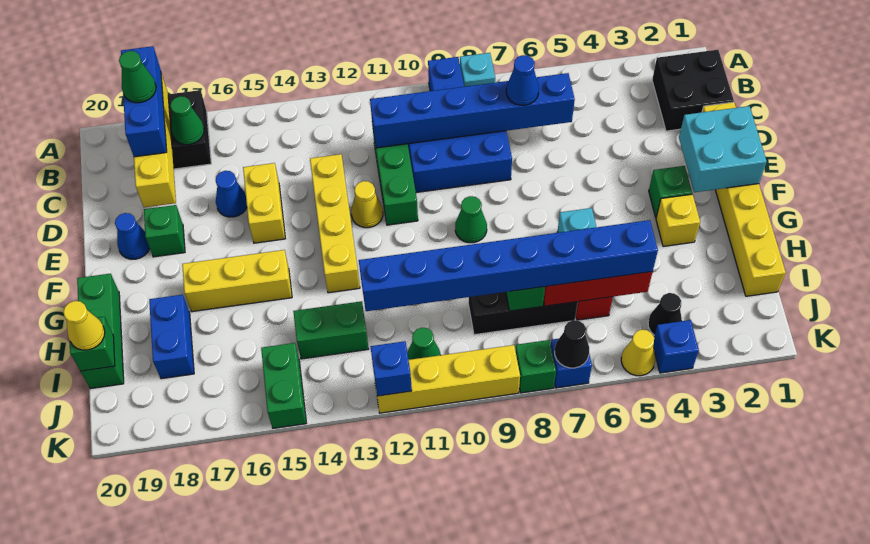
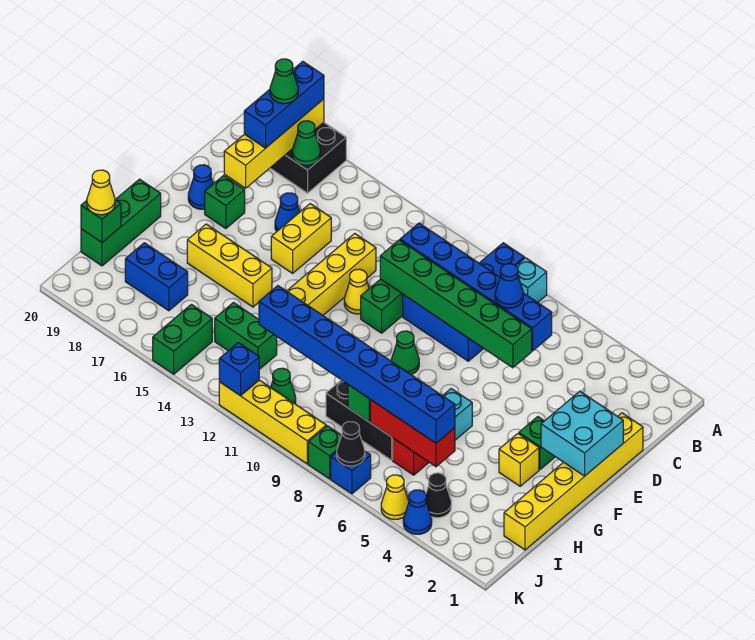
black 2x2 brick [652,50,734,131] -> none
none -> green 1x6 brick [380,240,532,368]
blue 1x2 brick [149,295,194,379] -> blue 1x2 brick turned to [125,243,188,311]
blue 1x1 brick [653,320,699,373] -> blue 1x1 cone [403,490,432,534]

